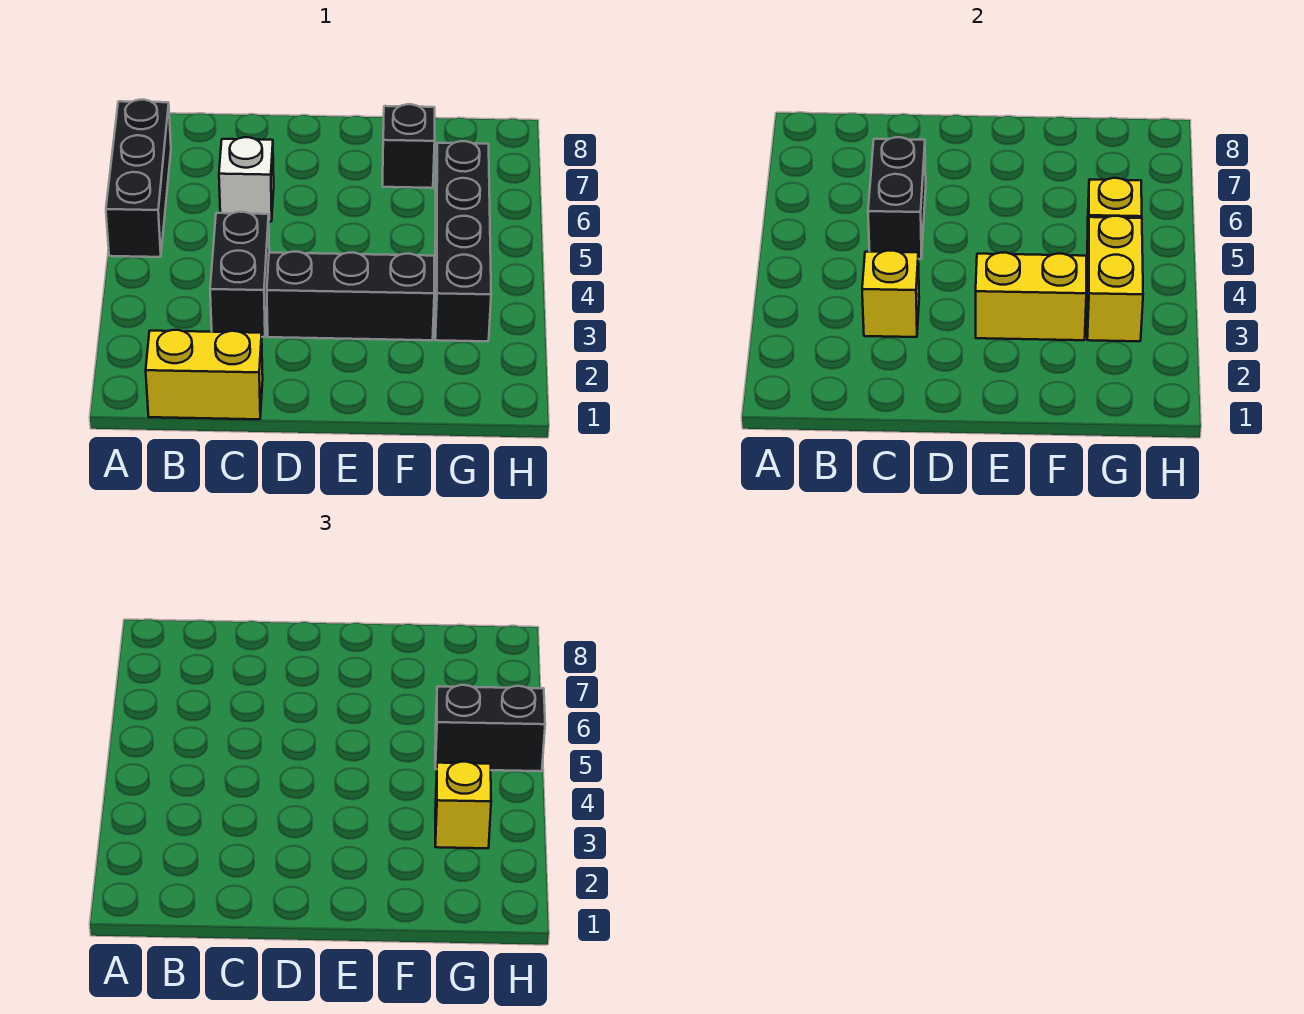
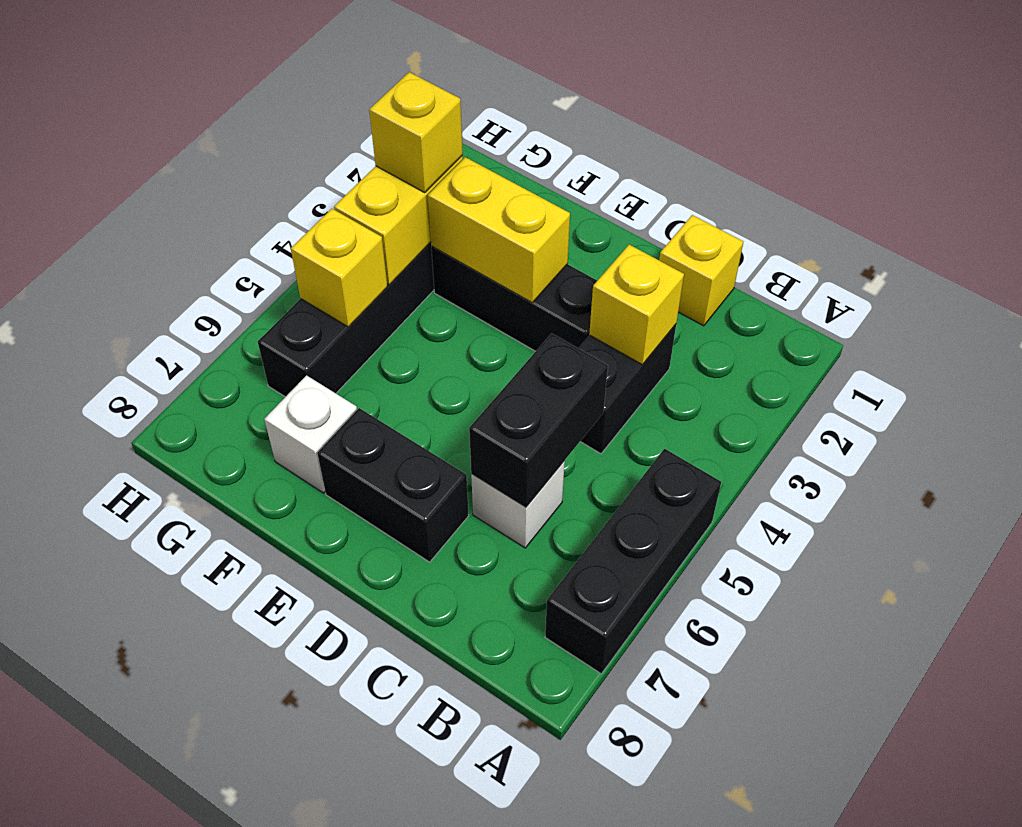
yellow 1x2 brick [146,330,263,419] -> yellow 1x1 brick [659,215,743,326]
black 1x1 brick [382,104,435,188] -> white 1x1 brick [264,375,357,493]
black 1x2 brick [435,685,545,771] -> black 1x2 brick moved to [317,408,469,562]

